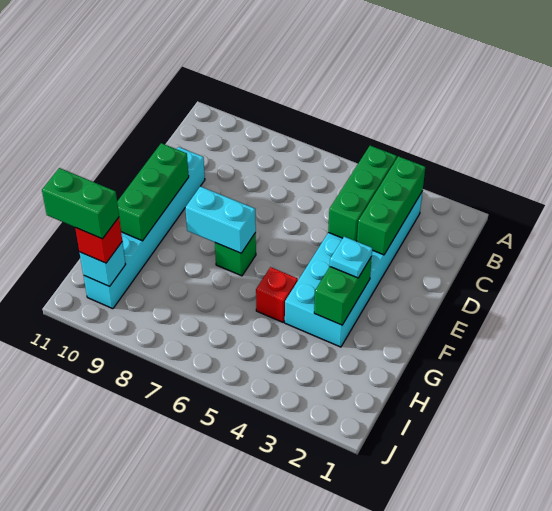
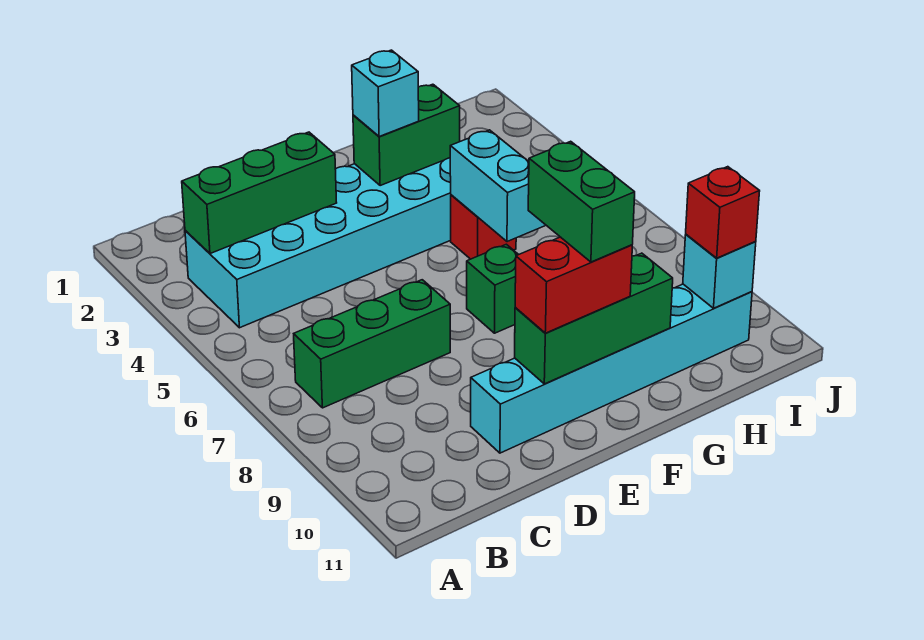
green 1x3 brick [328,146,397,241] -> green 1x3 brick moved to [294,280,450,408]
none -> red 1x2 brick [515,237,632,333]
cyan 1x1 plate [330,237,372,278] -> cyan 1x1 brick [352,50,419,136]
cyan 1x2 brick [185,186,256,253] -> cyan 1x2 brick moved to [450,130,546,242]
green 1x2 brick [42,168,119,239] -> green 1x2 brick moved to [528,141,635,262]

